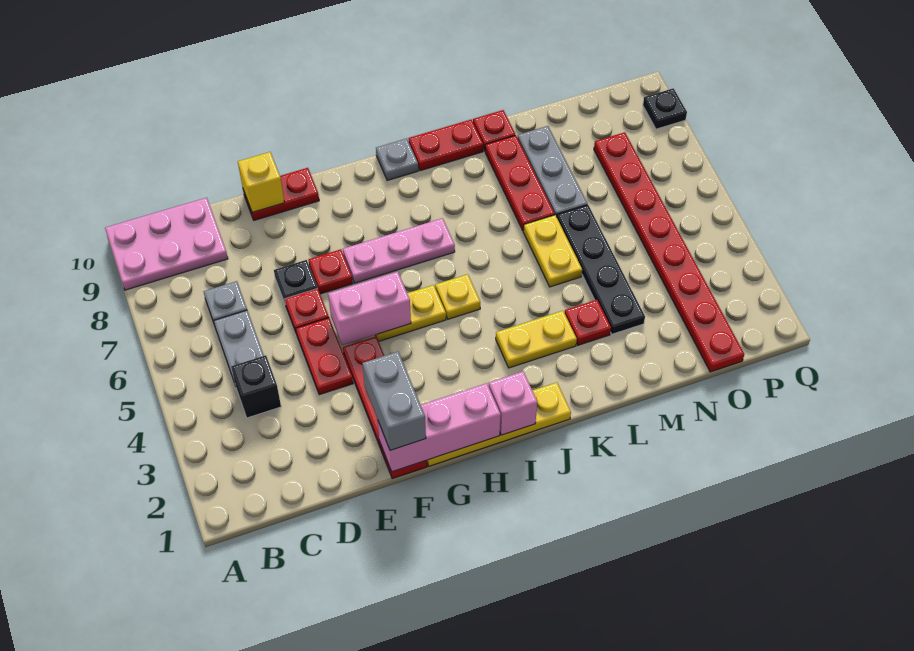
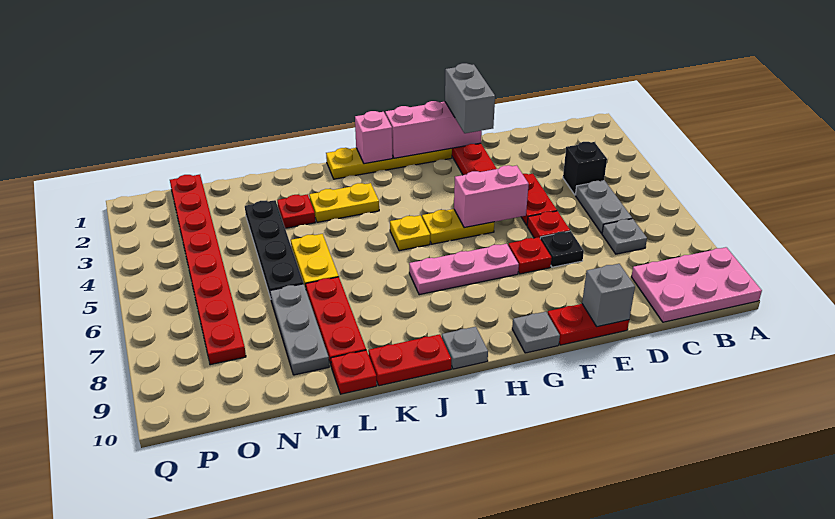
yellow 1x1 brick [238,152,284,212] -> grey 1x1 brick [582,264,635,327]
none -> grey 1x1 plate [512,312,560,353]
black 1x1 plate [643,88,687,129] -> none

